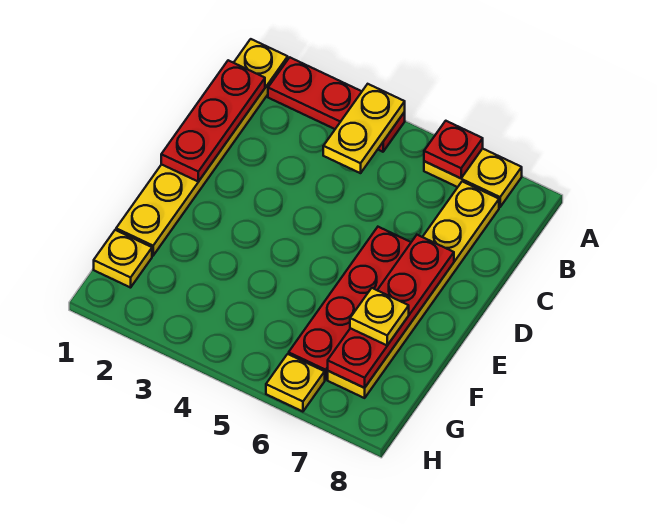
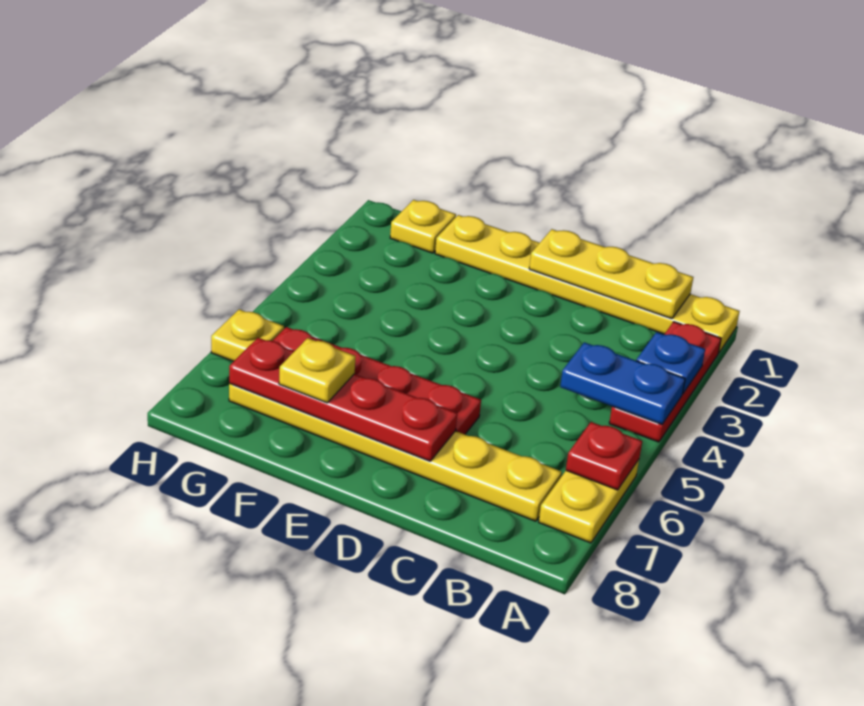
none -> blue 1x1 plate [636,332,705,394]
yellow 1x2 plate [323,84,405,173] -> blue 1x2 plate [560,342,685,424]
red 1x3 plate [161,60,265,182] -> yellow 1x3 plate [529,229,693,319]

